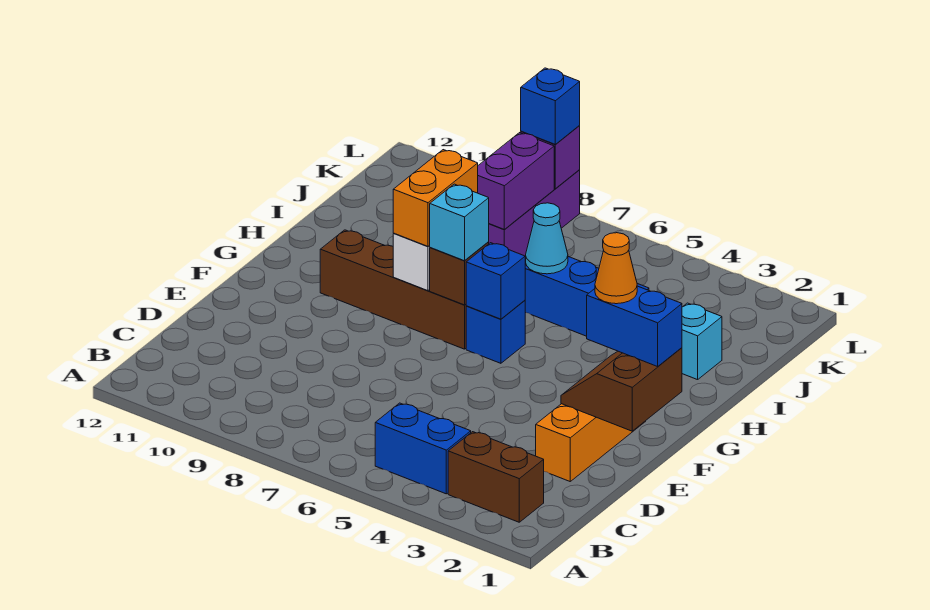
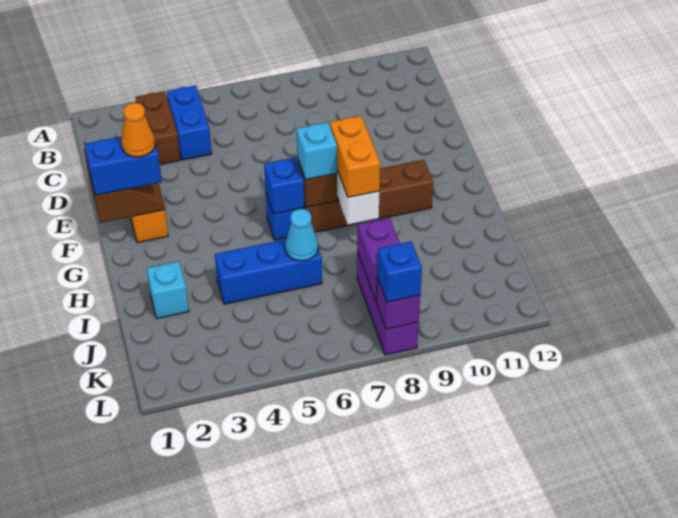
brown 1x2 brick [448,432,544,522] -> brown 1x2 brick turned to [136,91,180,164]
blue 1x2 brick [375,403,471,494] -> blue 1x2 brick turned to [167,85,212,160]

